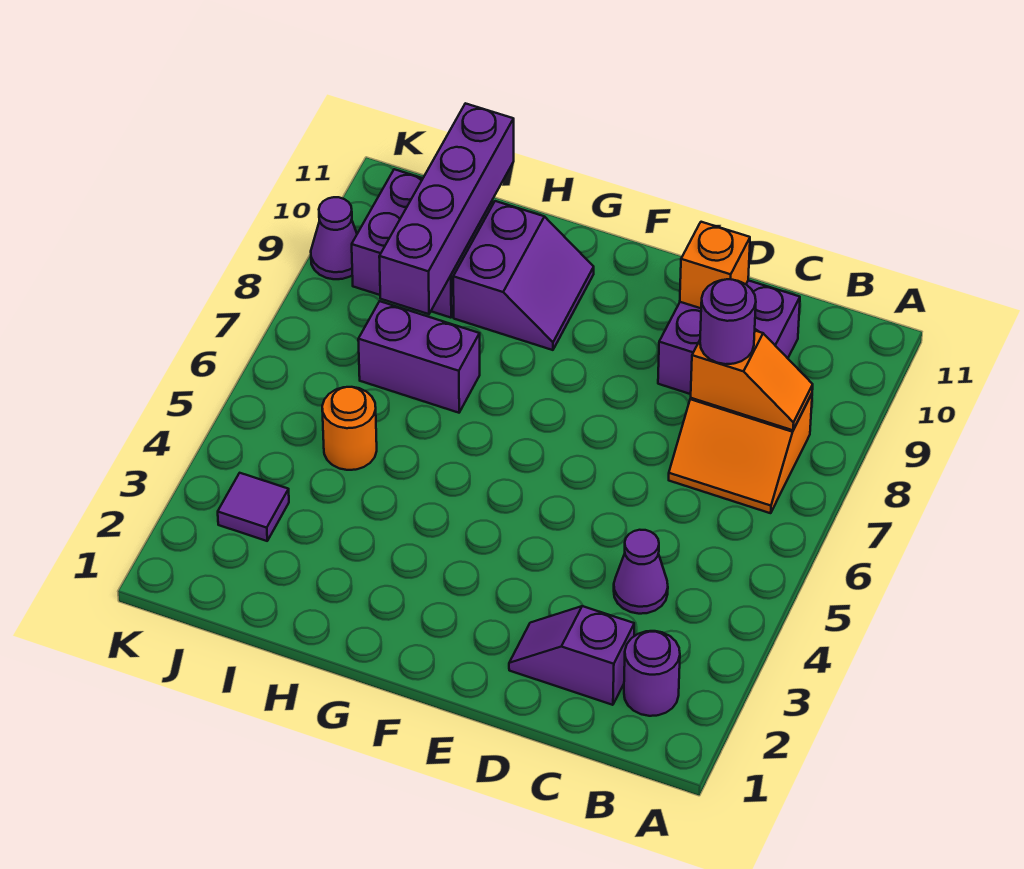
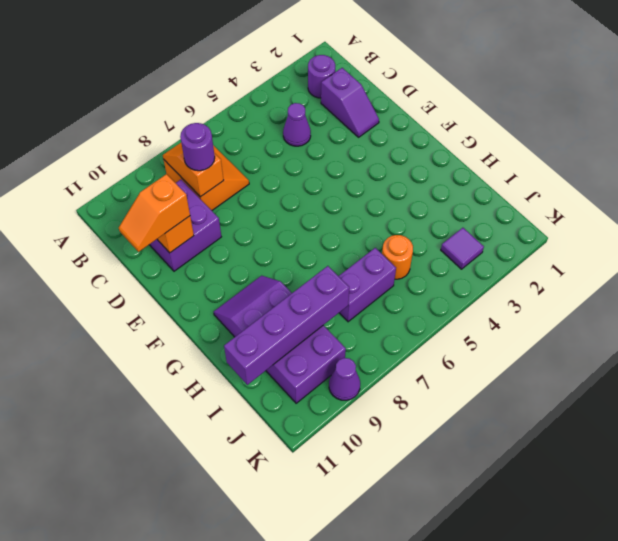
none -> orange 1x2 slope [119,174,190,252]
purple 1x2 brick [358,301,480,413] -> purple 1x2 brick turned to [339,248,396,322]

